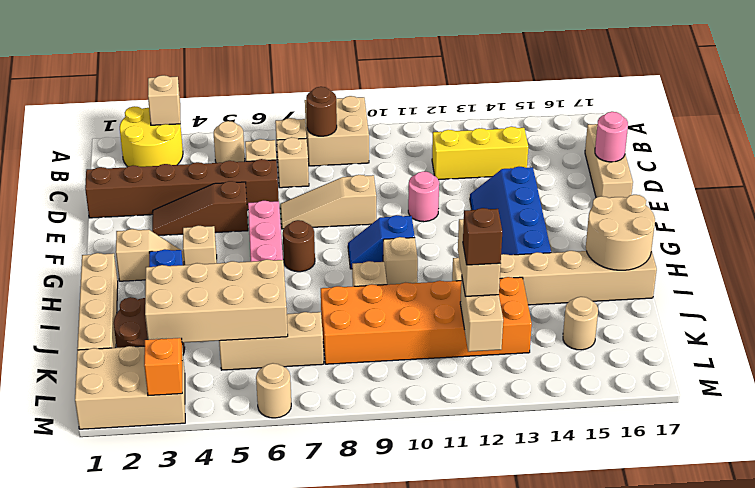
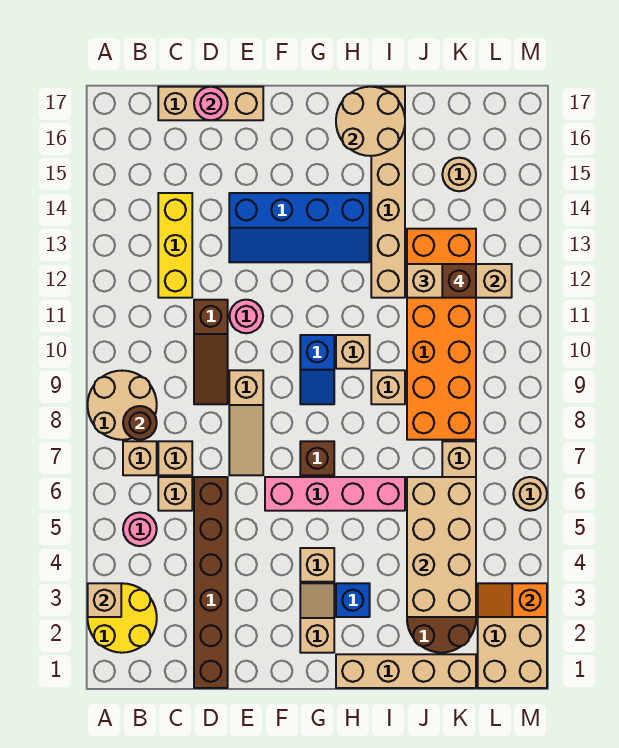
tan 2x2 brick [305,96,369,166] -> tan 2x2 round brick [88,371,157,440]
tan 1x1 round brick [214,121,245,163] -> pink 1x1 round brick [123,512,157,546]
brown 1x3 slope [152,181,248,236] -> brown 1x3 slope moved to [194,300,228,404]
brown 1x1 round brick [283,220,315,272] -> brown 1x1 brick [300,441,334,475]

